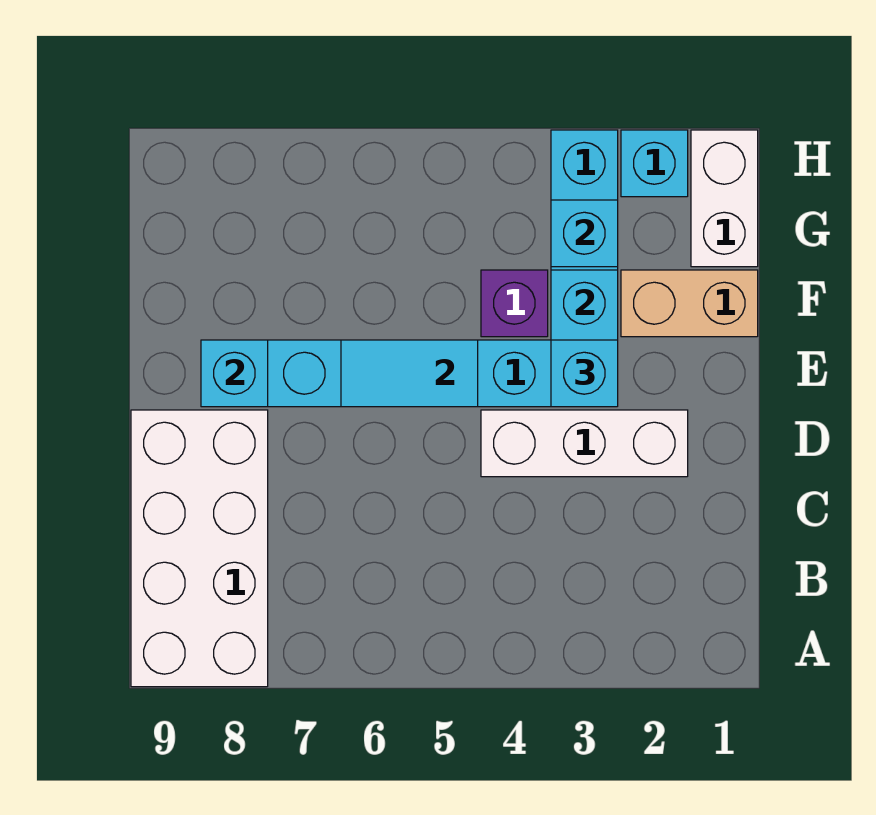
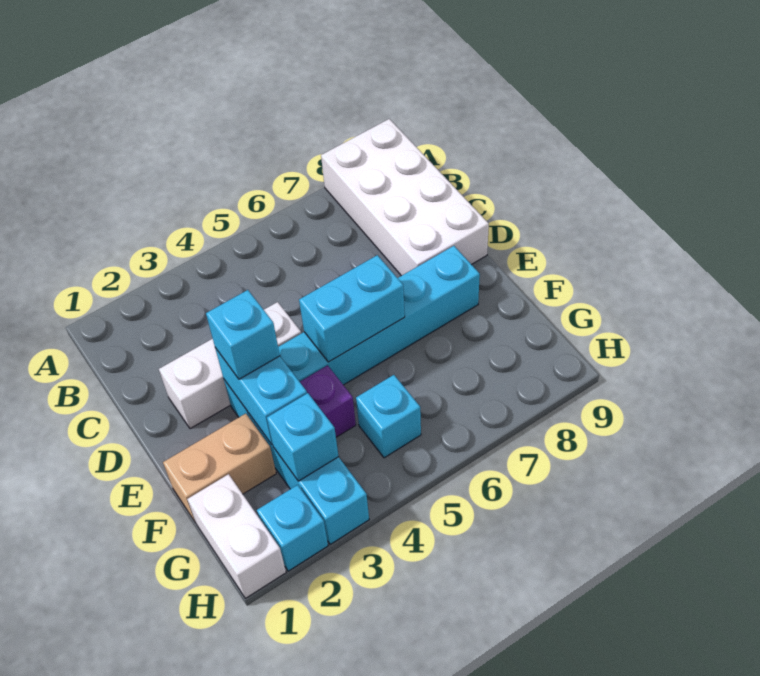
cyan 1x2 tile [341,340,478,407] -> cyan 1x2 brick [299,255,405,362]
cyan 1x1 brick [201,340,268,407] -> cyan 1x1 brick moved to [356,375,421,458]

